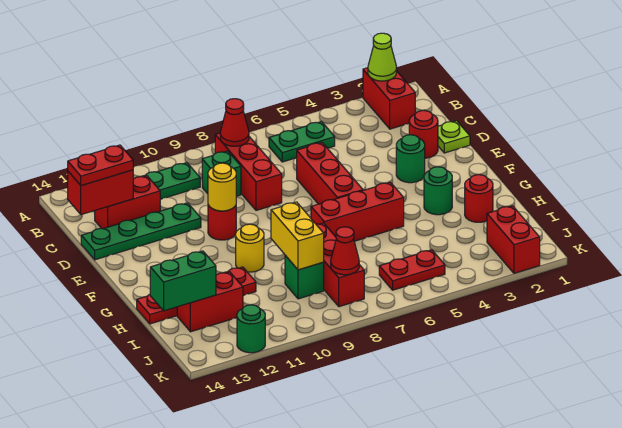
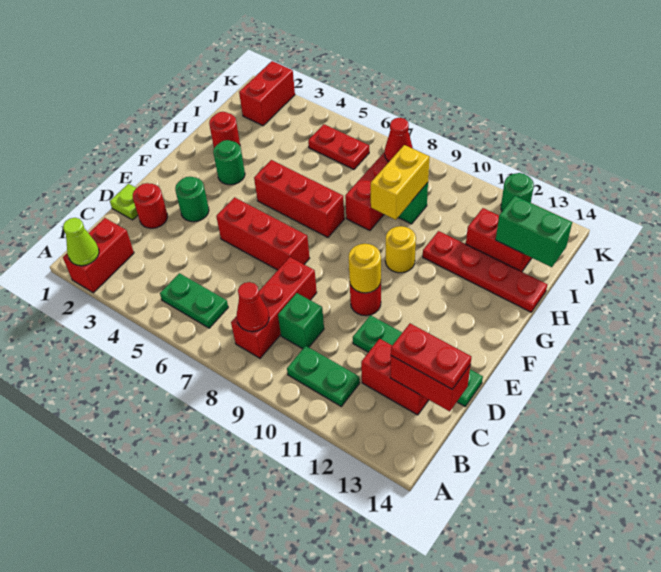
red 1x3 brick [297,143,363,204] -> red 1x3 brick turned to [216,197,310,270]

